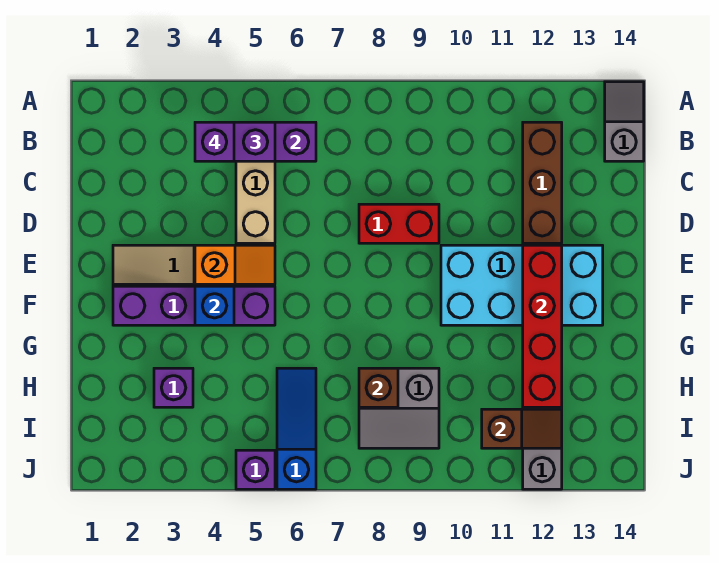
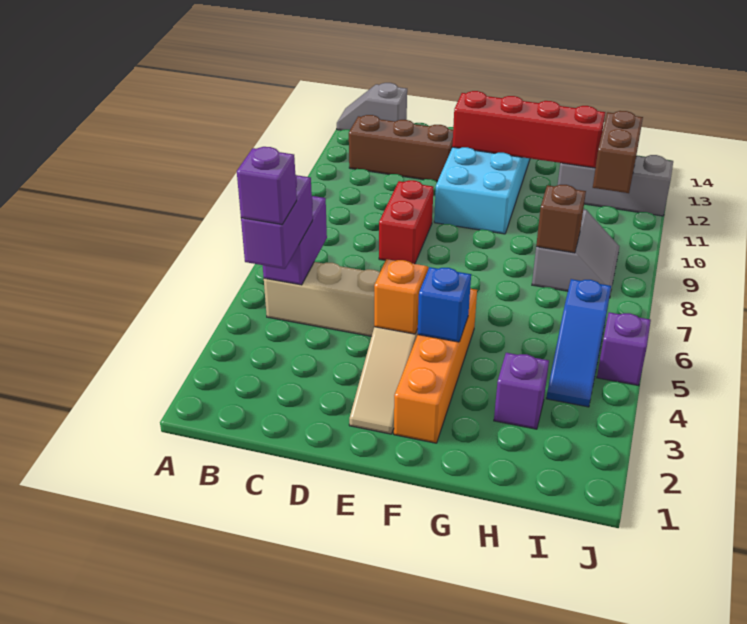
purple 1x4 brick [113,286,275,325] -> orange 1x4 brick [394,289,477,443]
blue 1x3 slope [277,368,316,489] -> blue 1x3 slope turned to [546,279,611,407]
brown 1x2 slope [482,409,562,448] -> brown 1x2 brick [593,111,643,193]

